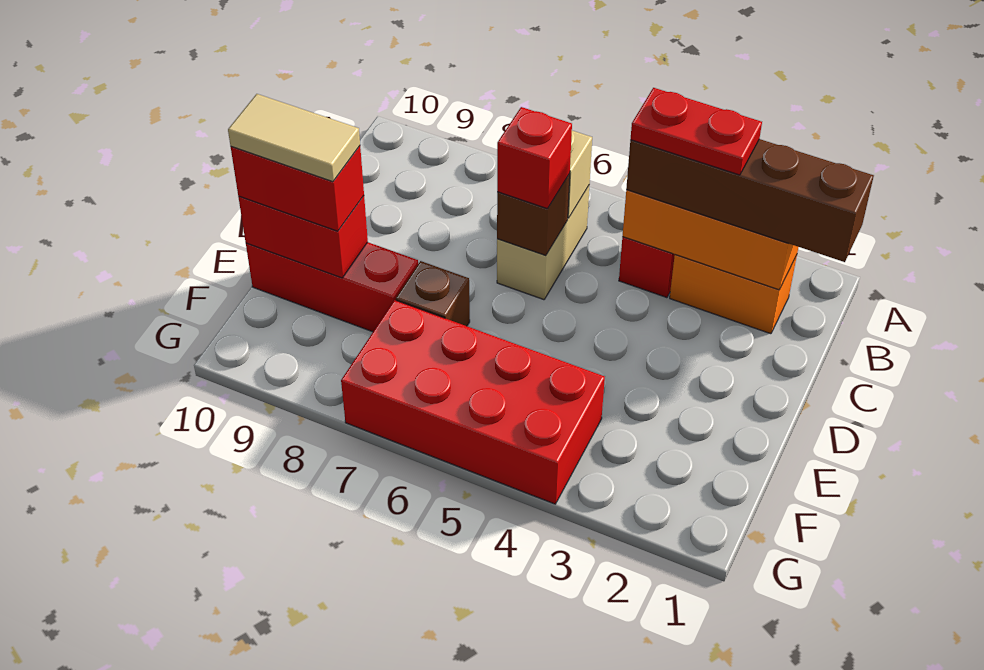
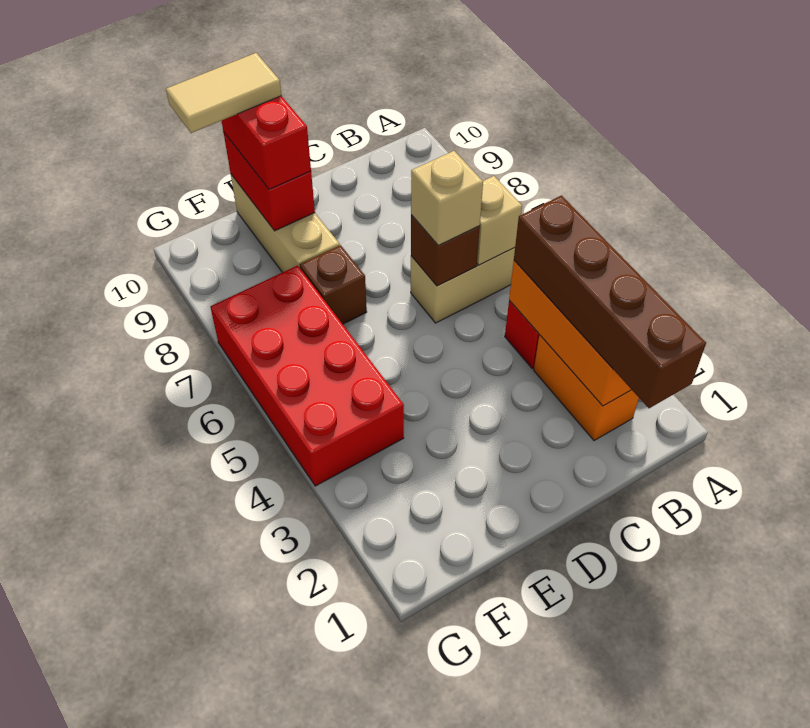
red 1x2 plate [630,88,762,175] -> none
red 1x1 brick [497,107,572,209] -> tan 1x1 brick [411,151,483,246]
red 1x3 brick [246,242,418,332] -> tan 1x3 brick [231,175,340,272]
tan 1x2 tile [228,94,360,182] -> tan 1x2 tile turned to [166,53,281,133]

